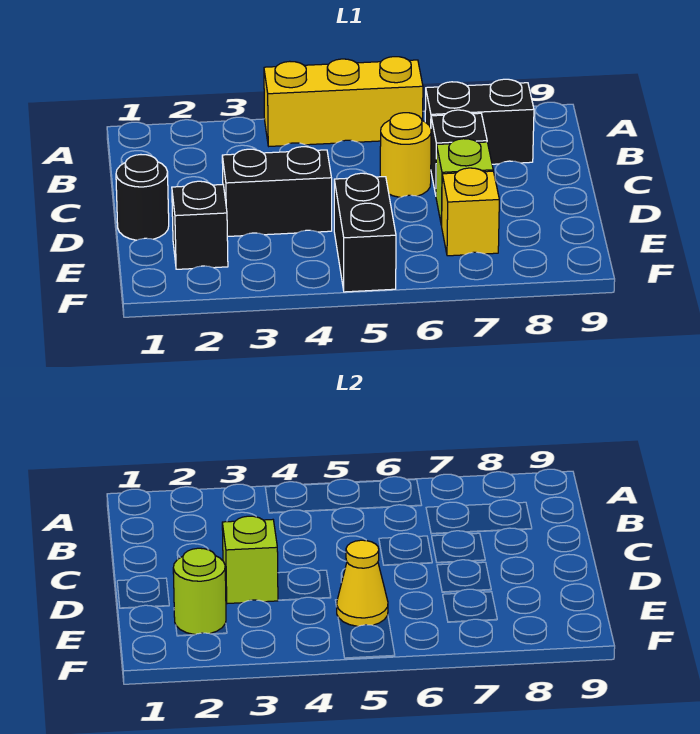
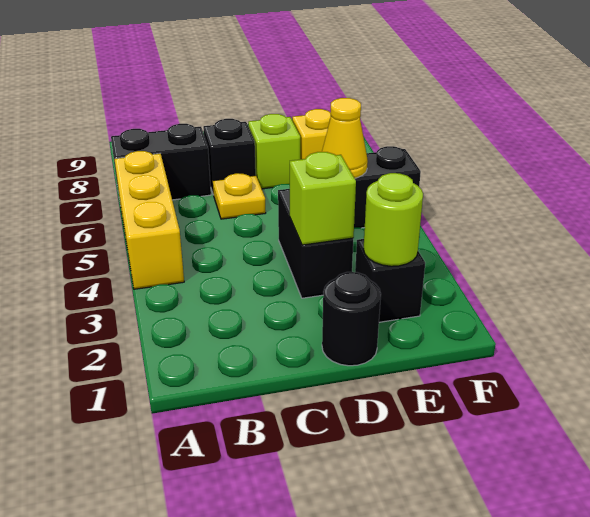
black 1x2 brick [425,79,534,164] -> black 1x2 brick turned to [111,124,211,200]
yellow 1x1 round brick [380,113,431,197] -> yellow 1x1 plate [213,173,266,219]

